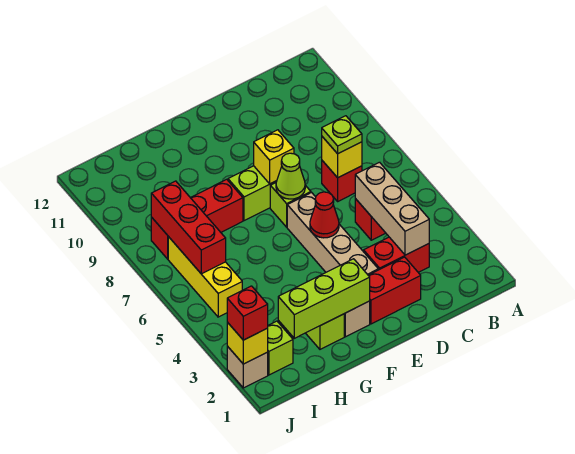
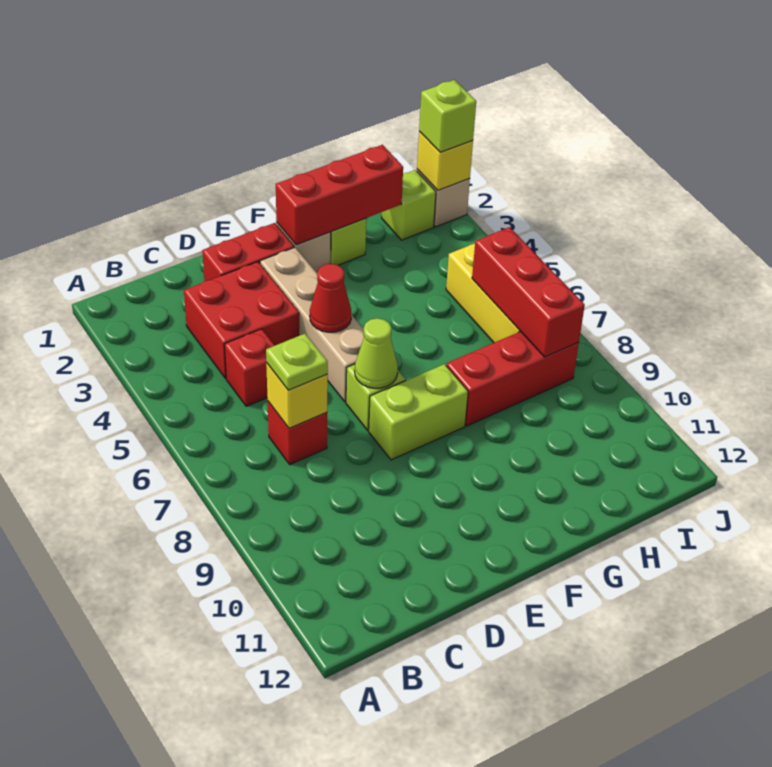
red 1x2 brick [364,237,429,272] -> red 2x2 brick [184,262,299,379]
tan 1x3 brick [355,162,429,255] -> none
yellow 1x1 brick [254,130,294,184] -> none
lime 1x3 brick [278,259,370,338] -> red 1x3 brick [276,145,403,245]
red 1x1 brick [227,286,268,340] -> lime 1x1 brick [419,80,476,152]

